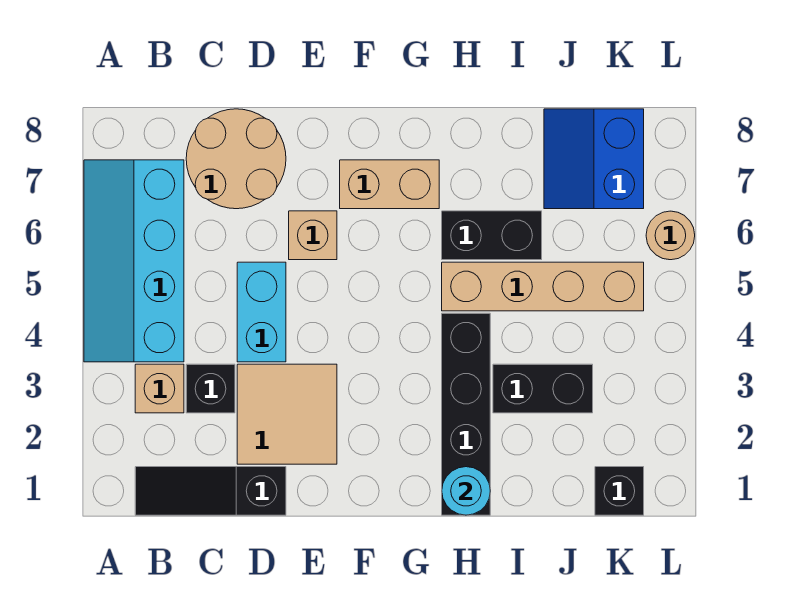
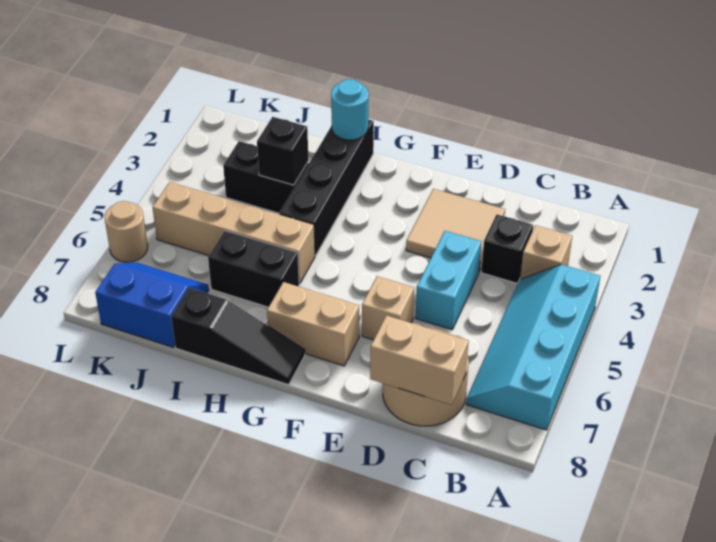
cyan 2x4 slope [84,160,184,362] -> cyan 2x4 slope turned to [466,264,600,430]
black 1x3 slope [135,467,286,515] -> black 1x3 slope moved to [171,288,305,385]
none -> tan 1x2 brick [370,316,469,405]
blue 2x2 slope [544,109,644,209] -> blue 2x2 slope turned to [95,262,209,347]
black 1x1 brick [595,467,644,515] -> black 1x1 brick moved to [257,117,308,185]

